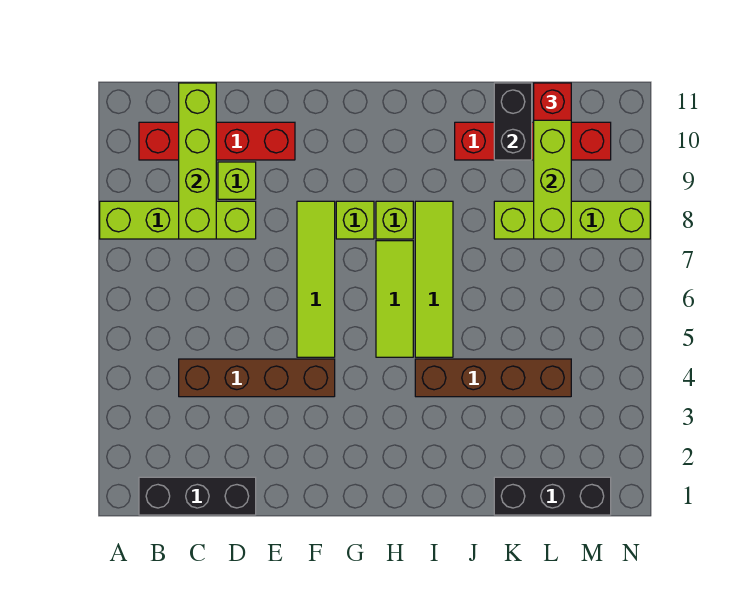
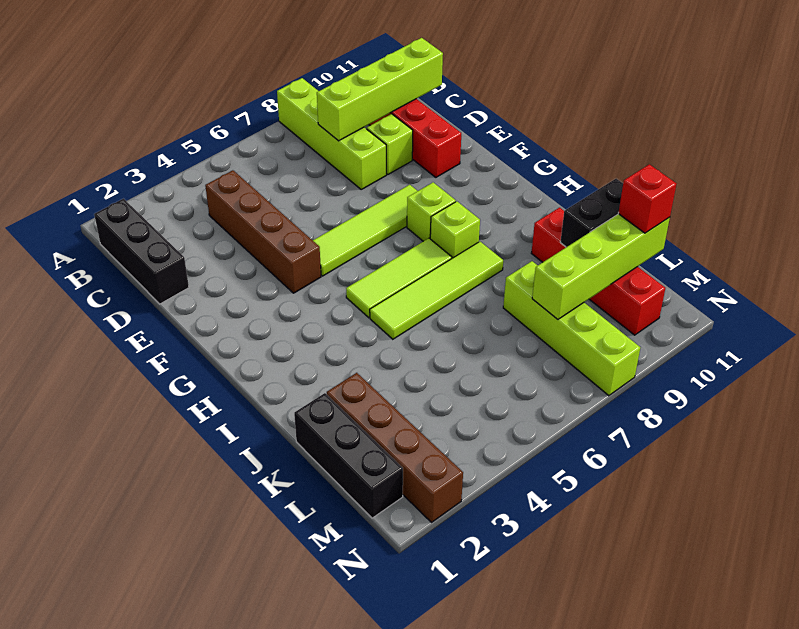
brown 1x4 brick [415,359,571,397] -> brown 1x4 brick moved to [327,373,463,522]

